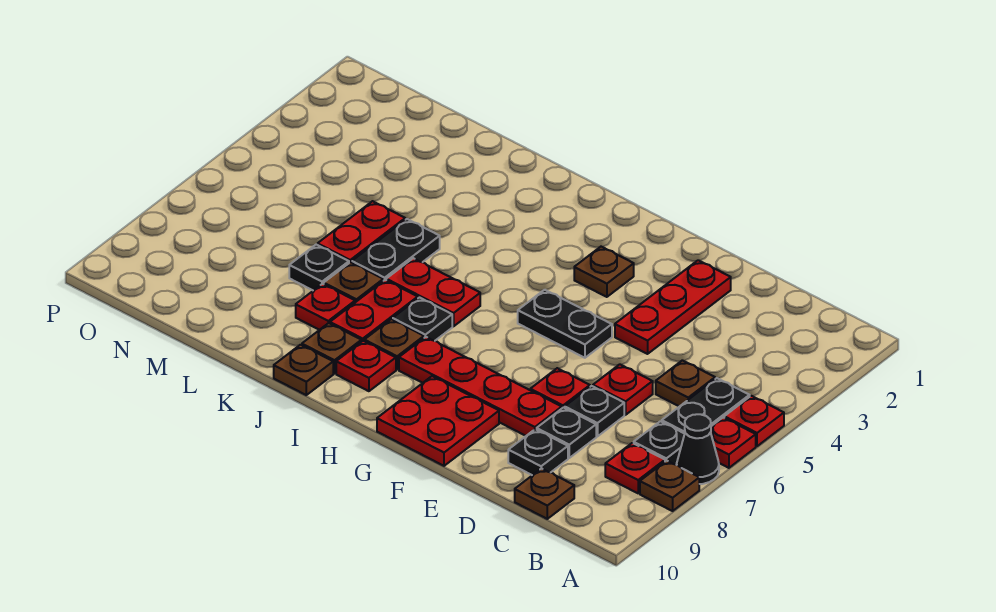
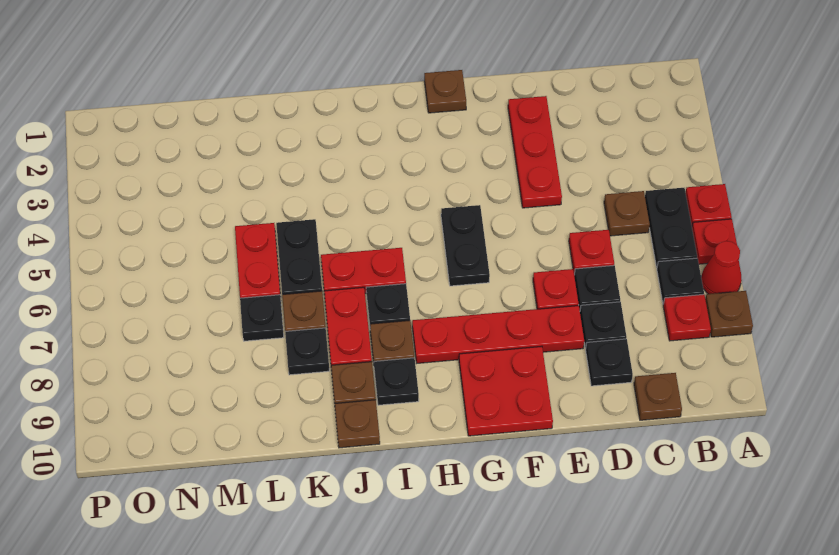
black 1x1 cone [677,414,719,484] -> red 1x1 cone [701,241,742,294]
black 1x2 plate [518,290,612,358] -> black 1x2 plate turned to [441,205,490,286]
brown 1x1 plate [574,247,634,297] -> brown 1x1 plate moved to [424,70,466,113]
red 1x1 plate [336,341,396,391] -> black 1x1 plate [374,358,419,405]
red 1x1 plate [296,284,355,330] -> black 1x1 plate [285,328,329,375]

